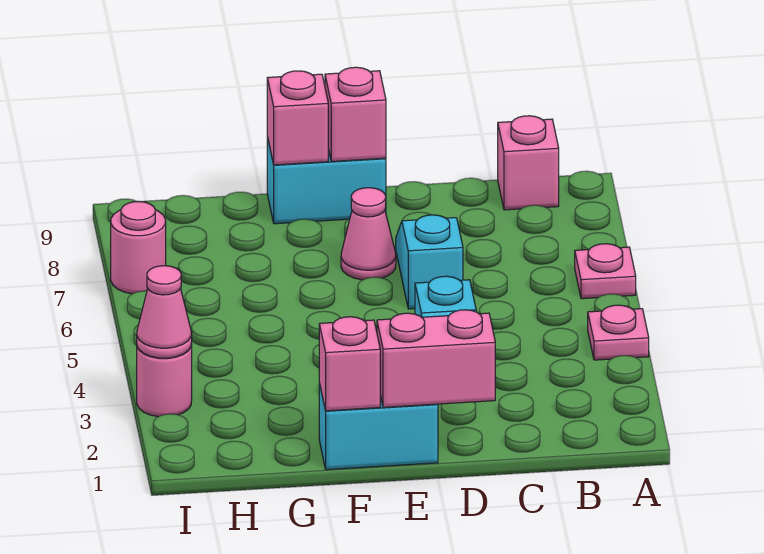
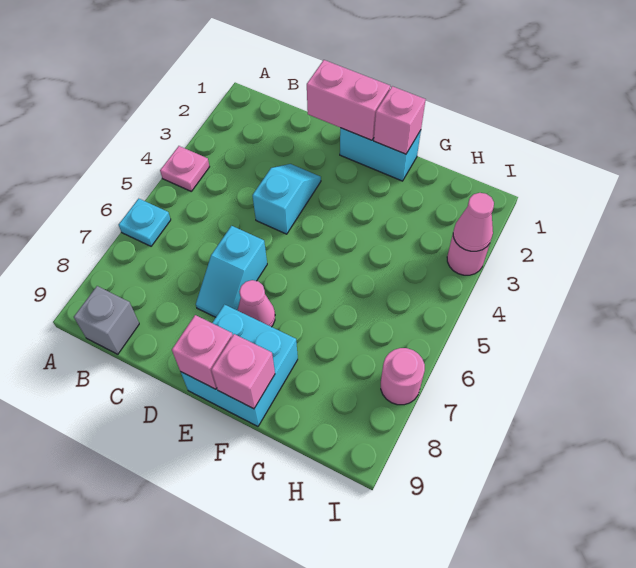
pink 1x1 plate [575,244,636,299] -> cyan 1x1 plate [119,199,171,246]
pink 1x1 brick [498,116,559,210] -> grey 1x1 brick [74,286,139,354]
cyan 1x2 brick [267,137,386,224] -> cyan 2x2 brick [181,305,298,426]

